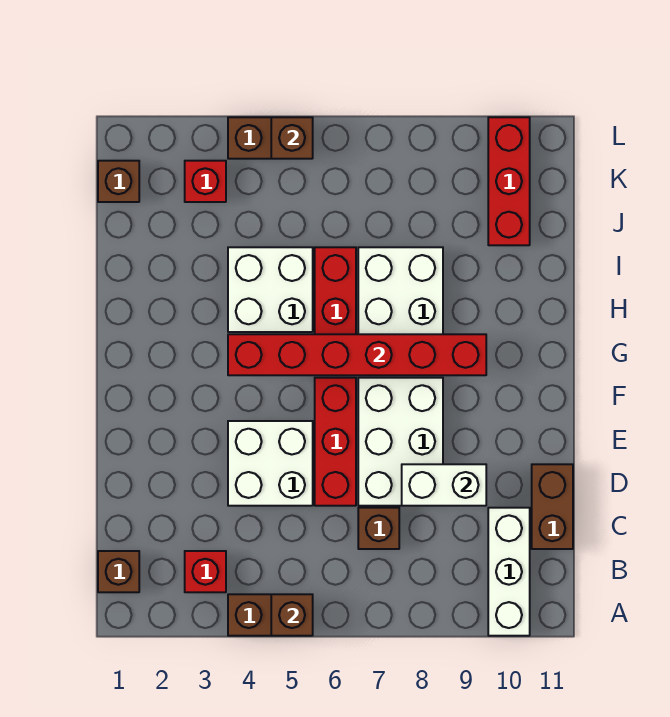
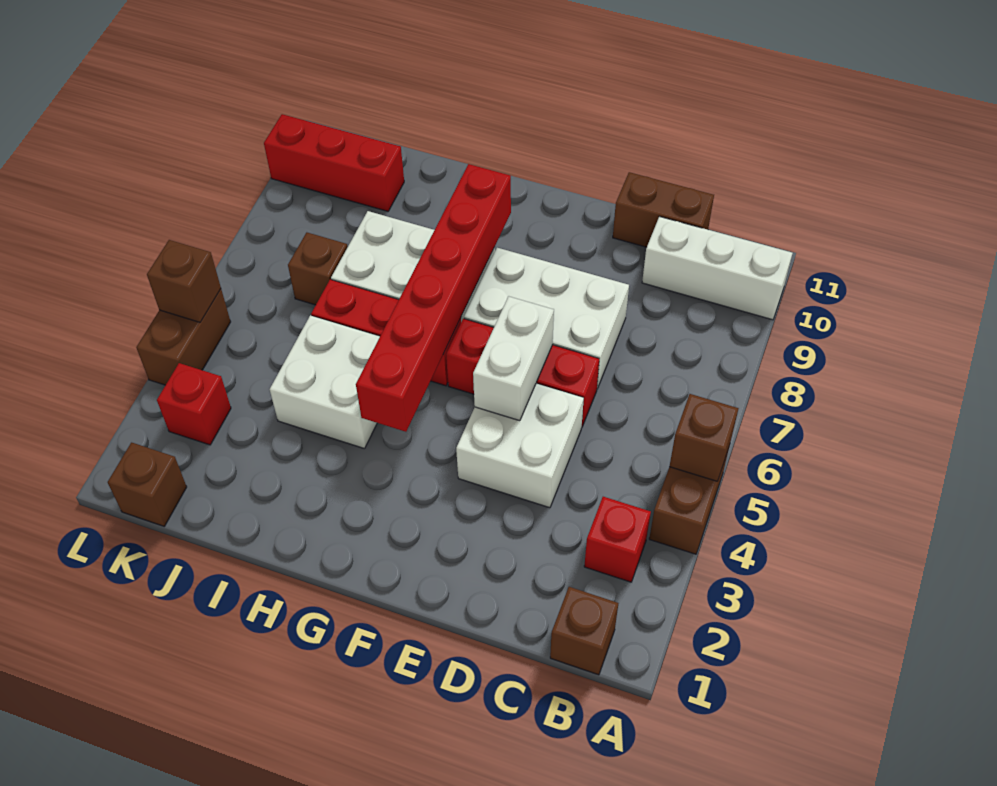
brown 1x1 brick [358,508,399,549] -> brown 1x1 brick moved to [288,233,347,305]
white 1x2 brick [402,464,486,506] -> white 1x2 brick moved to [473,296,554,421]

